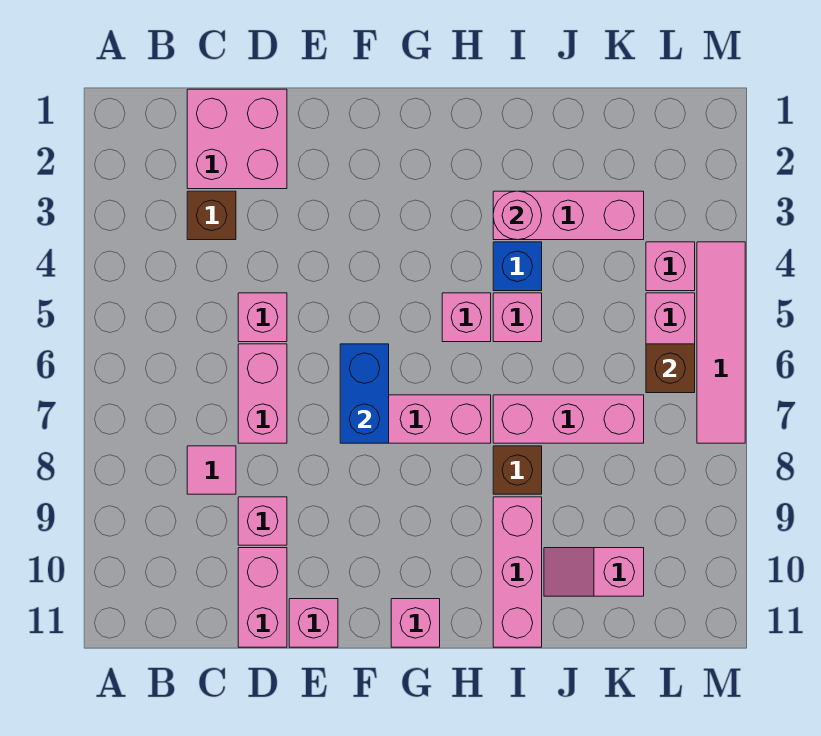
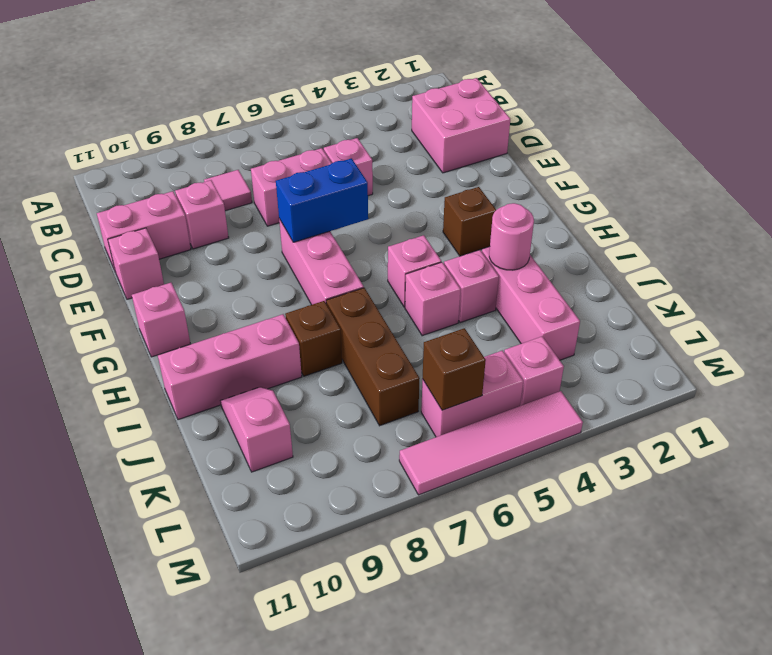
brown 1x1 brick [187,191,236,240] -> brown 1x1 brick moved to [443,187,496,256]
blue 1x1 brick [493,242,542,291] -> pink 1x1 brick [444,250,499,323]
pink 1x3 brick [493,395,644,443] -> brown 1x3 brick [326,288,420,426]

